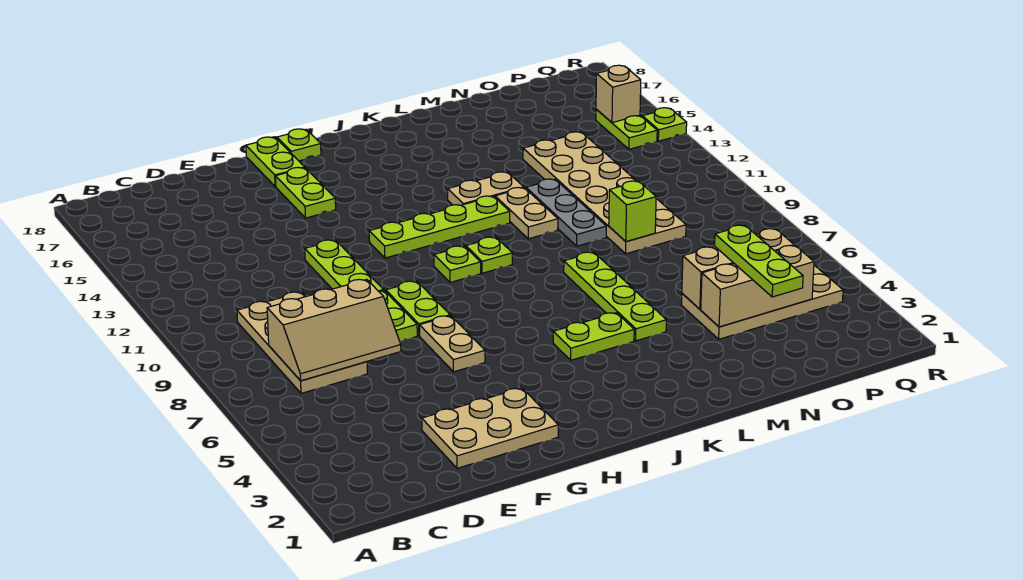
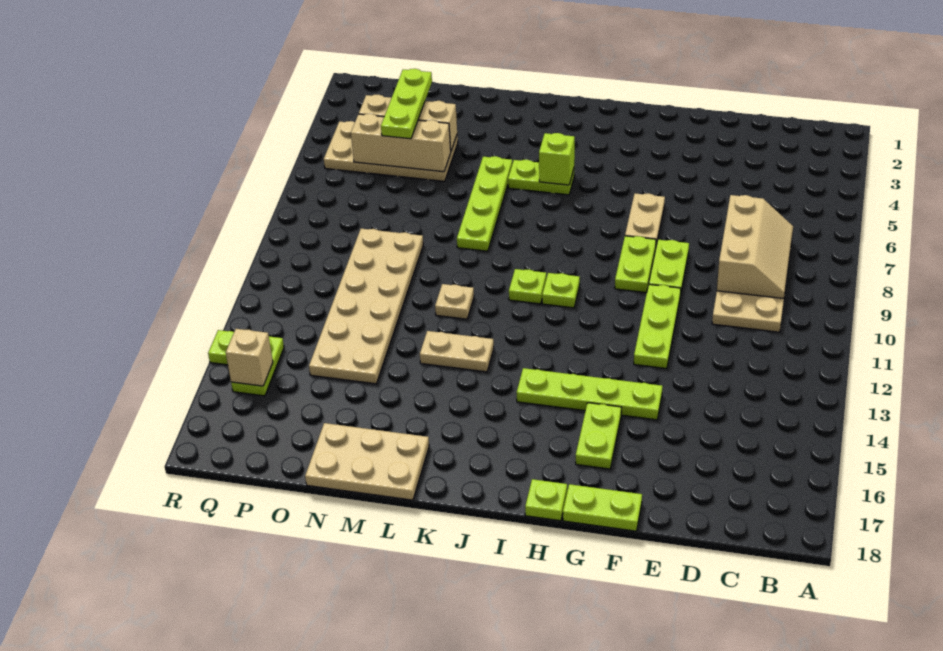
tan 2x3 slope [267,279,401,381] -> tan 2x3 slope turned to [717,195,793,299]
tan 2x3 plate [422,388,558,468] -> tan 2x3 plate moved to [305,423,429,500]
lime 1x2 plate [246,137,305,187] -> lime 1x2 plate turned to [563,484,642,531]
lime 1x4 plate [369,196,510,258] -> lime 1x4 plate moved to [517,368,662,420]
tan 1x2 plate [495,188,558,239] -> tan 1x1 plate [435,284,474,319]
grey 1x3 plate [526,179,606,246] -> none
lime 1x1 brick [609,181,656,242] -> lime 1x1 brick moved to [539,133,575,185]

